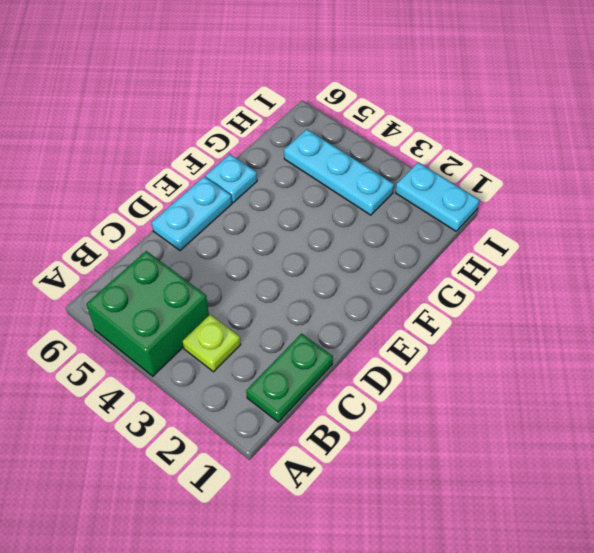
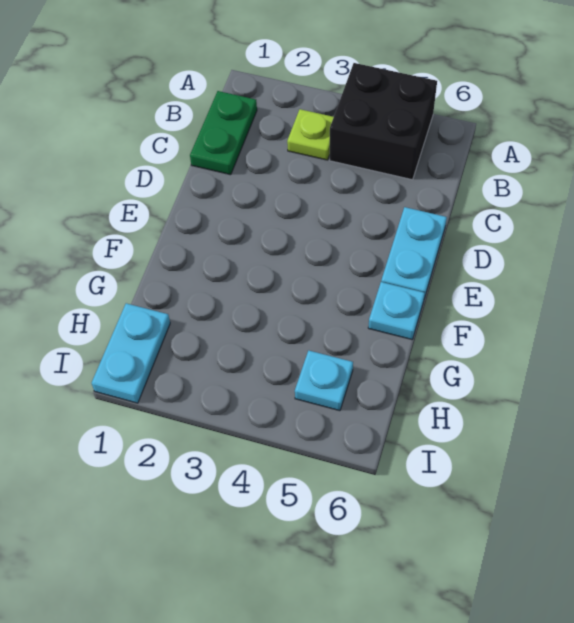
green 2x2 brick [86,251,209,376] -> black 2x2 brick [330,63,437,180]
cyan 1x3 plate [284,129,394,215] -> cyan 1x1 plate [295,350,353,411]
cyan 1x2 plate [395,162,479,231] -> cyan 1x2 plate turned to [92,303,170,403]

